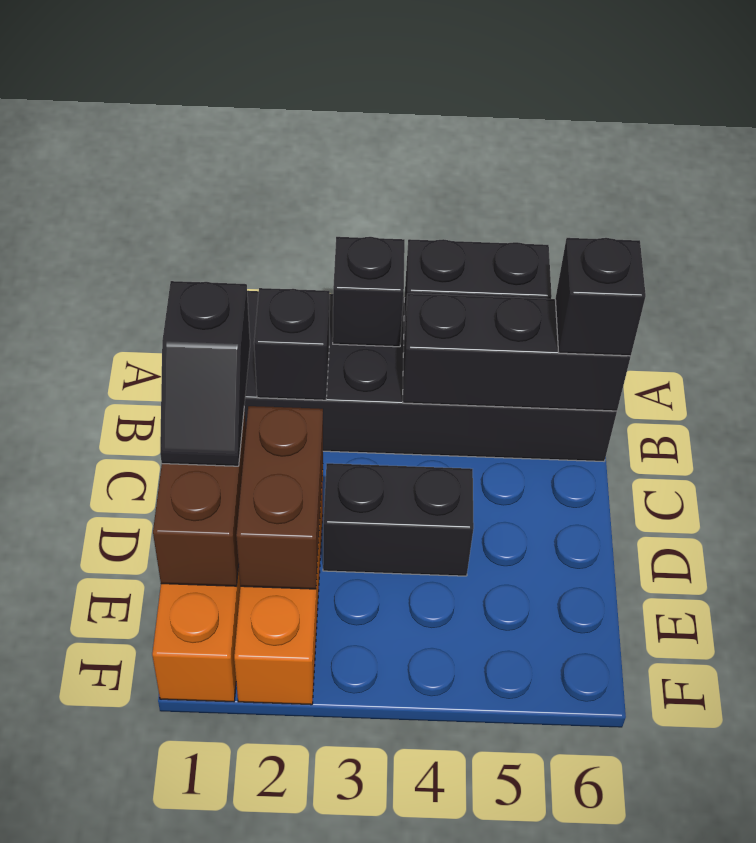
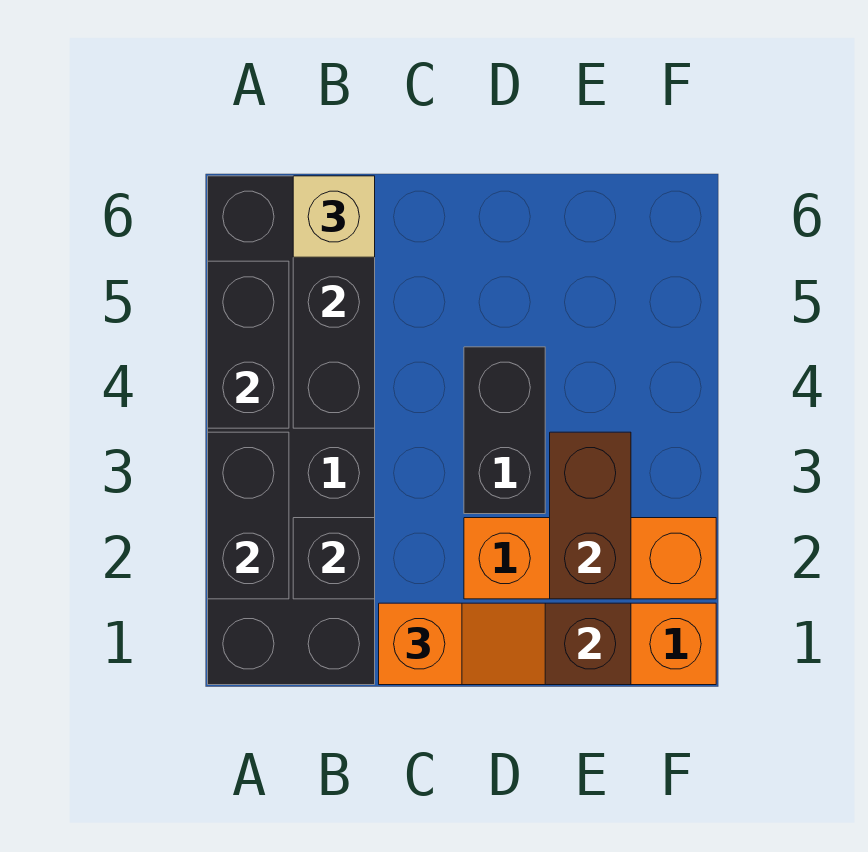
black 1x1 brick [333,237,405,347] -> black 1x2 brick [208,432,289,599]
black 1x1 brick [555,238,646,356] -> tan 1x1 brick [293,176,375,257]
black 1x2 slope [160,281,250,466] -> orange 1x2 slope [379,603,545,685]
brown 1x2 brick [236,406,323,589] -> brown 1x2 brick turned to [550,432,631,599]

